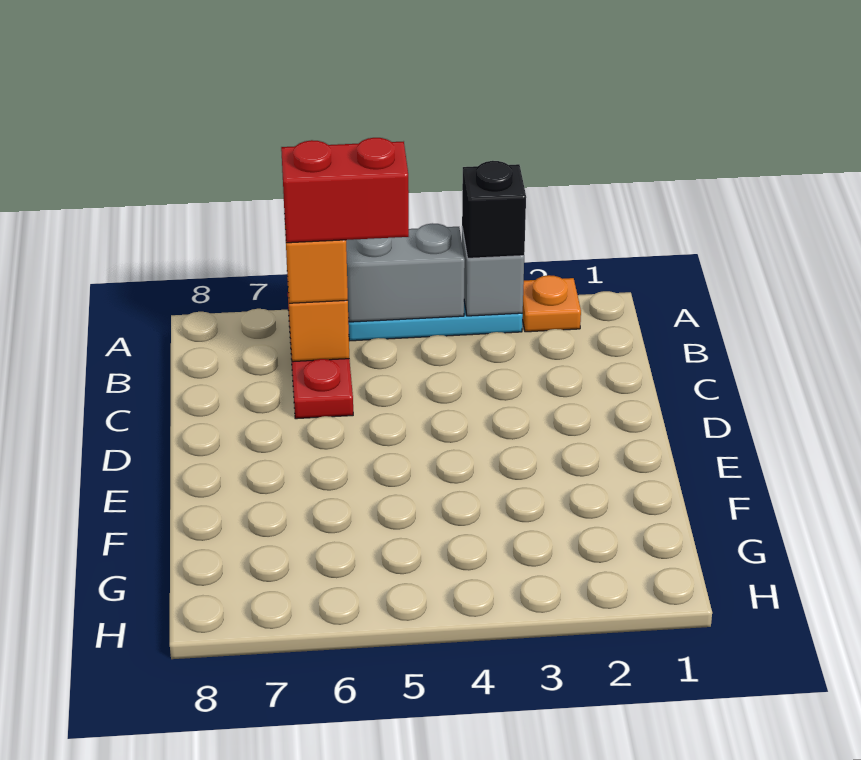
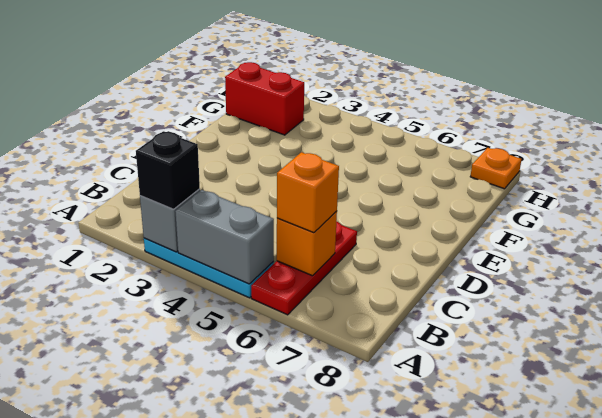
orange 1x1 plate [522,275,581,332] -> orange 1x1 plate moved to [470,148,521,189]
red 1x2 brick [281,138,409,243] -> red 1x2 brick moved to [225,62,304,135]

